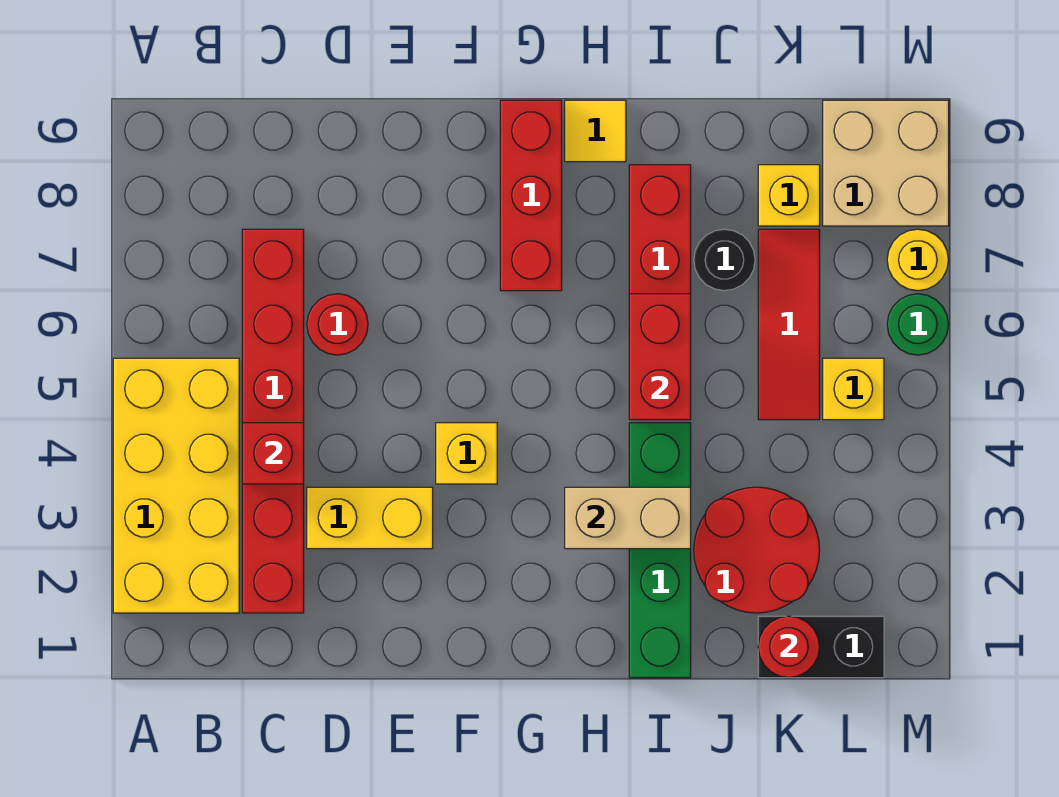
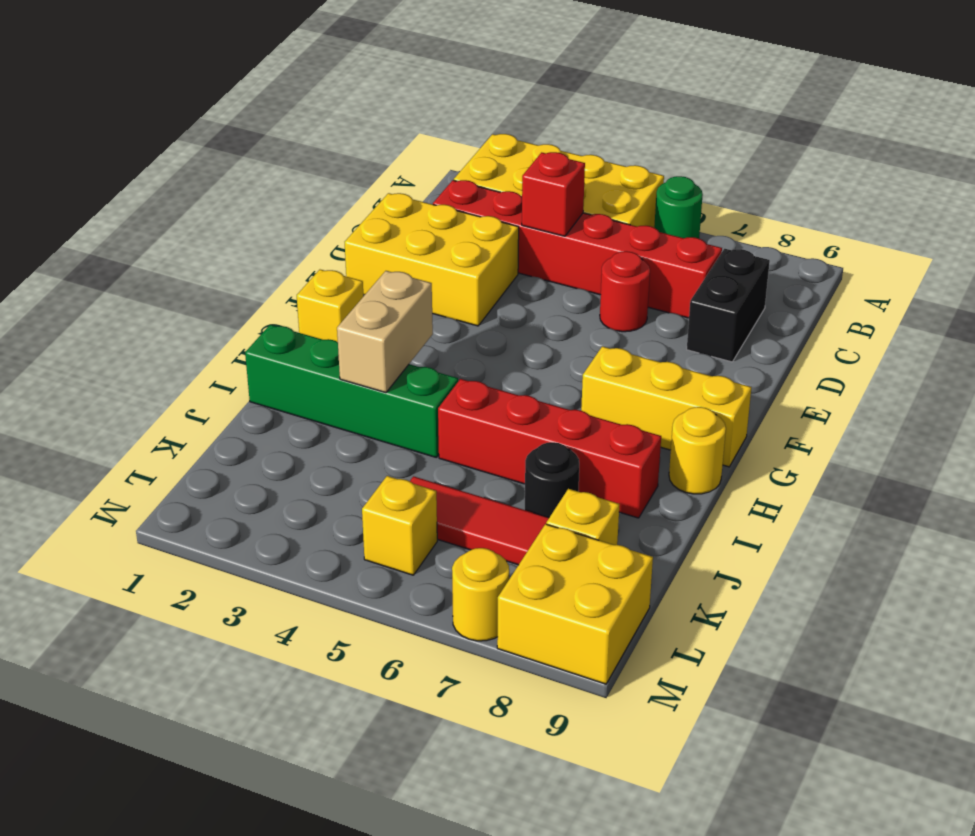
yellow 1x2 brick [307,487,433,549] -> yellow 2x3 brick [345,193,519,326]
yellow 1x1 brick [436,423,497,484] -> yellow 1x1 brick moved to [297,270,364,342]
red 1x3 brick [500,100,562,291] -> yellow 1x3 brick [581,346,751,467]
yellow 1x1 tile [565,100,626,162] -> yellow 1x1 round brick [669,407,726,494]
red 1x2 brick [629,294,691,420] -> none
red 2x2 round brick [694,487,820,613] -> none
black 1x2 brick [758,616,884,678] -> black 1x2 brick moved to [687,249,770,362]
red 1x1 round brick [758,616,820,678] -> none
tan 2x2 brick [823,100,949,226] -> yellow 2x2 brick [497,524,653,684]
green 1x1 round brick [887,294,949,355] -> green 1x1 round brick moved to [654,176,703,238]

